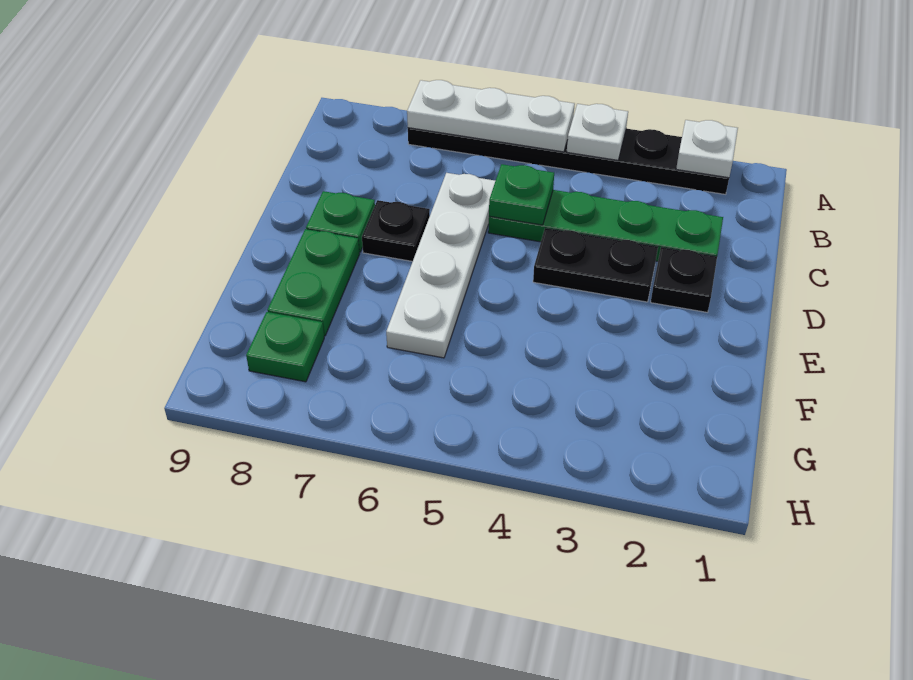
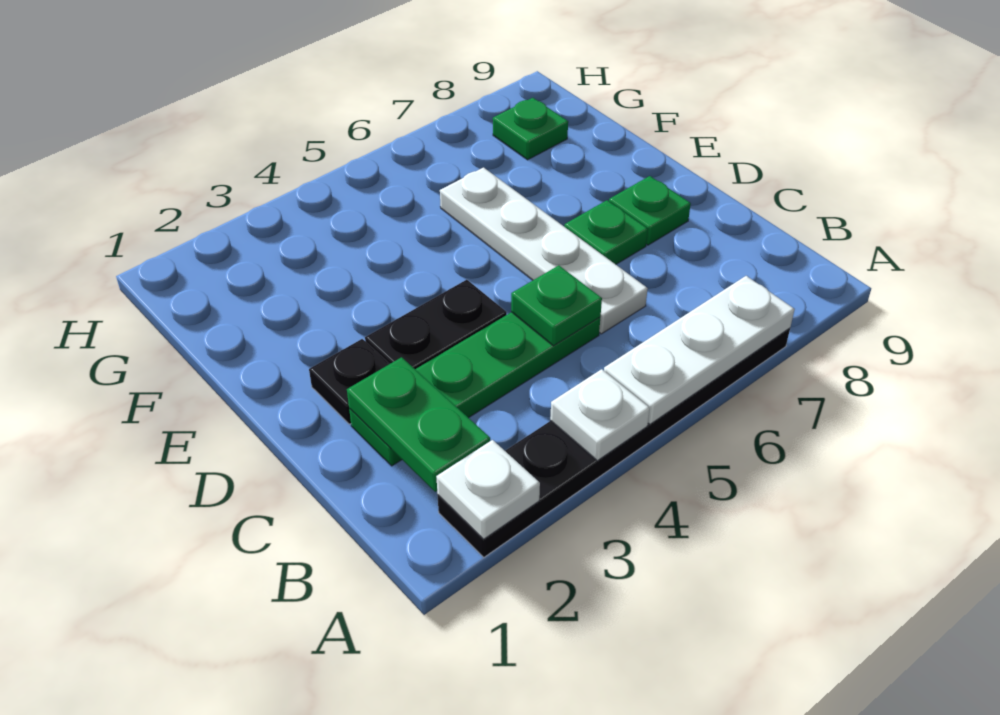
black 1x1 plate [362,200,430,261] -> green 1x1 plate [564,200,648,264]
green 1x2 plate [267,229,360,336] -> green 1x2 plate moved to [347,357,490,492]

